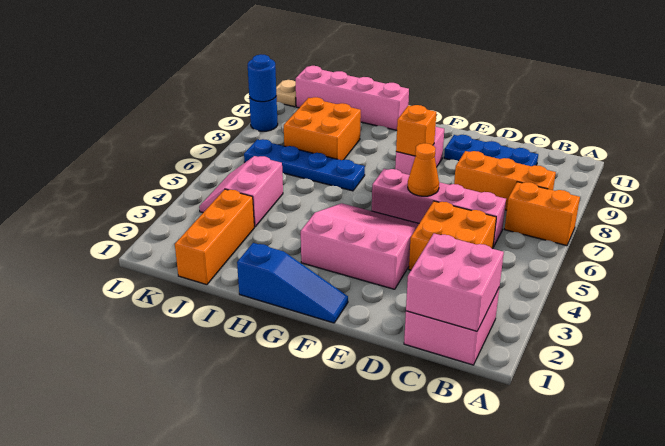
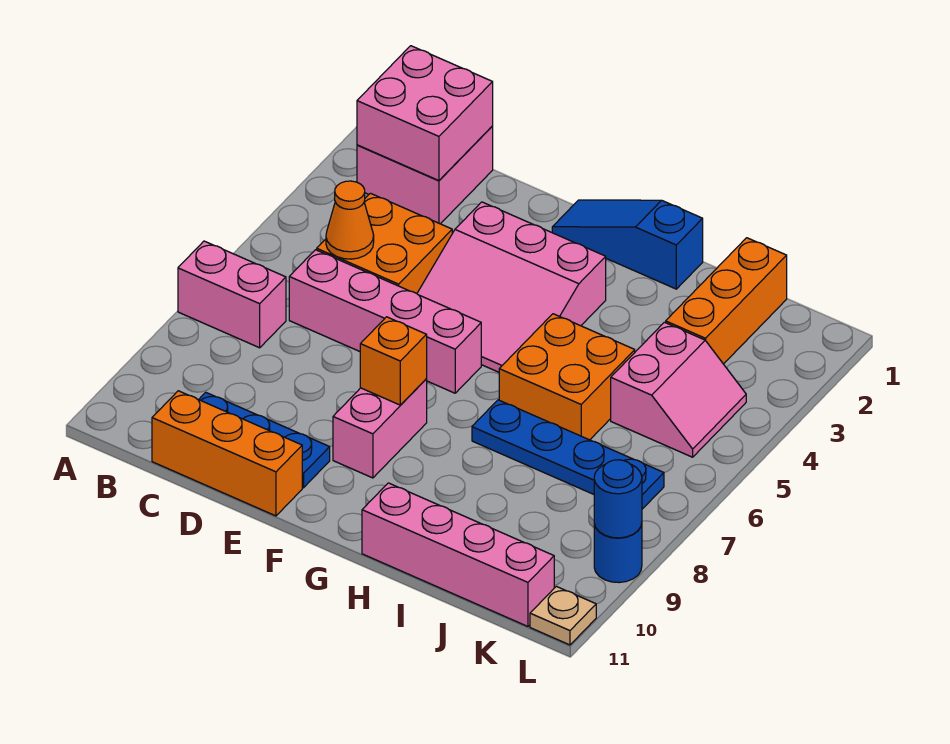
orange 1x2 brick [505,182,580,246] -> pink 1x2 brick [178,241,286,348]
orange 1x3 brick [454,151,556,210] -> orange 1x3 brick moved to [152,391,302,516]
orange 1x1 cone [408,143,439,196] -> orange 1x1 cone moved to [326,181,374,259]
orange 2x2 brick [284,97,361,160] -> orange 2x2 brick moved to [499,314,635,440]

